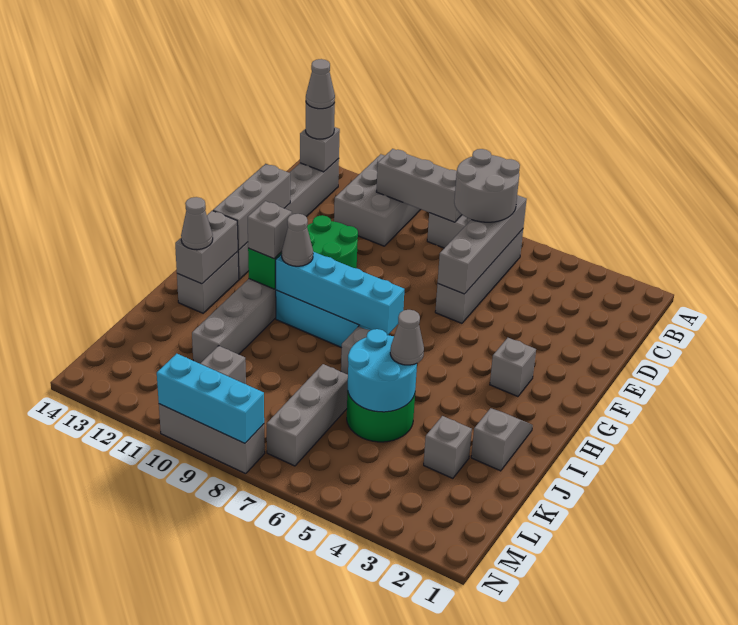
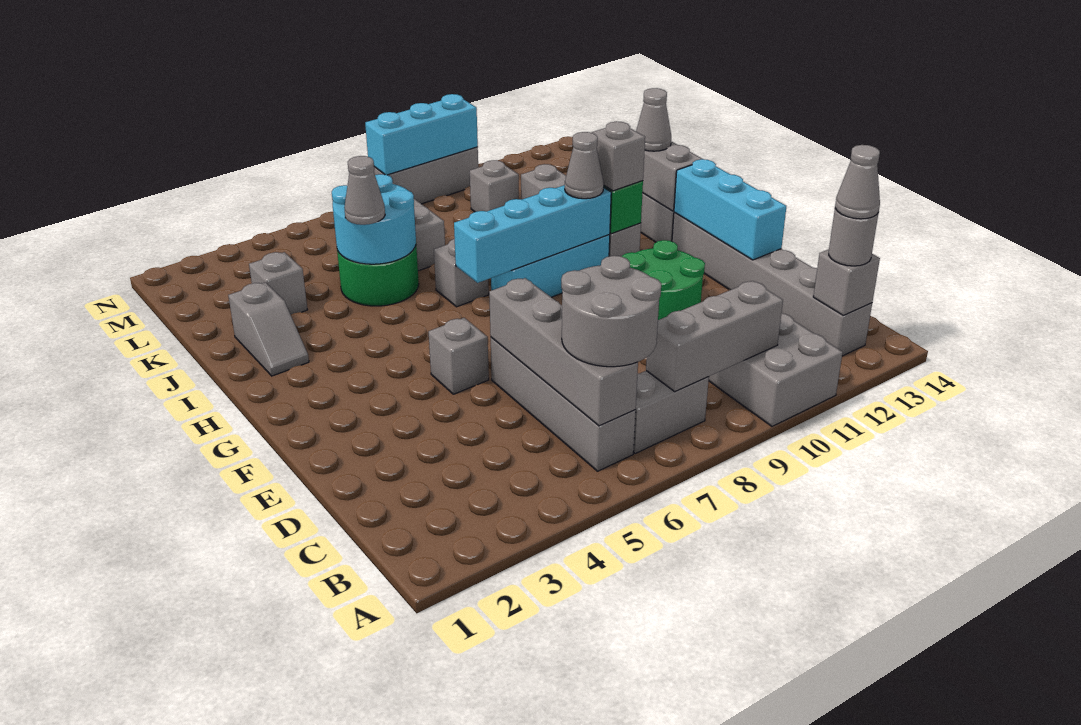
grey 1x3 brick [213,164,290,250] -> cyan 1x3 brick [674,159,786,260]
grey 1x1 brick [490,338,536,397] -> grey 1x1 brick moved to [429,318,489,394]

